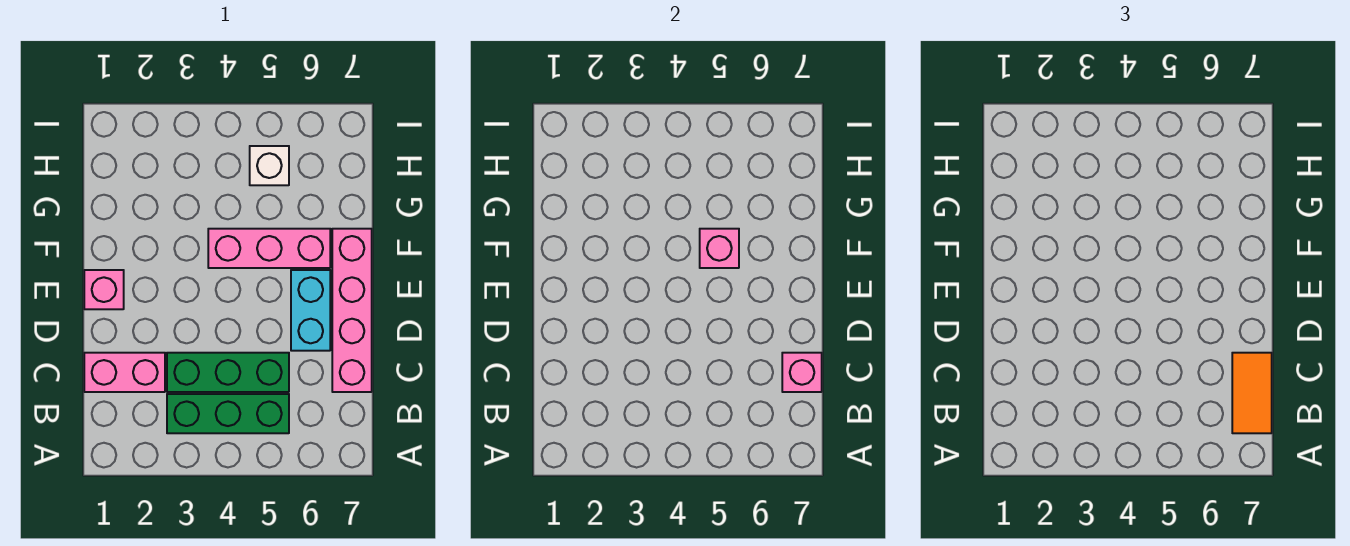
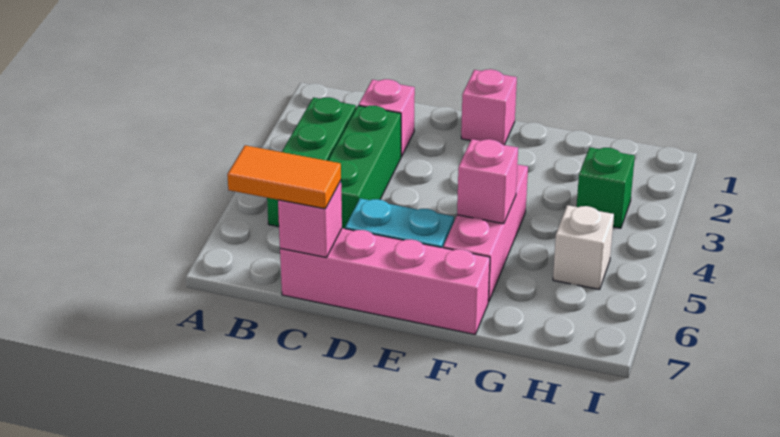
pink 1x2 brick [84,353,165,392] -> pink 1x1 brick [359,79,415,157]
none -> green 1x1 brick [577,147,635,228]

